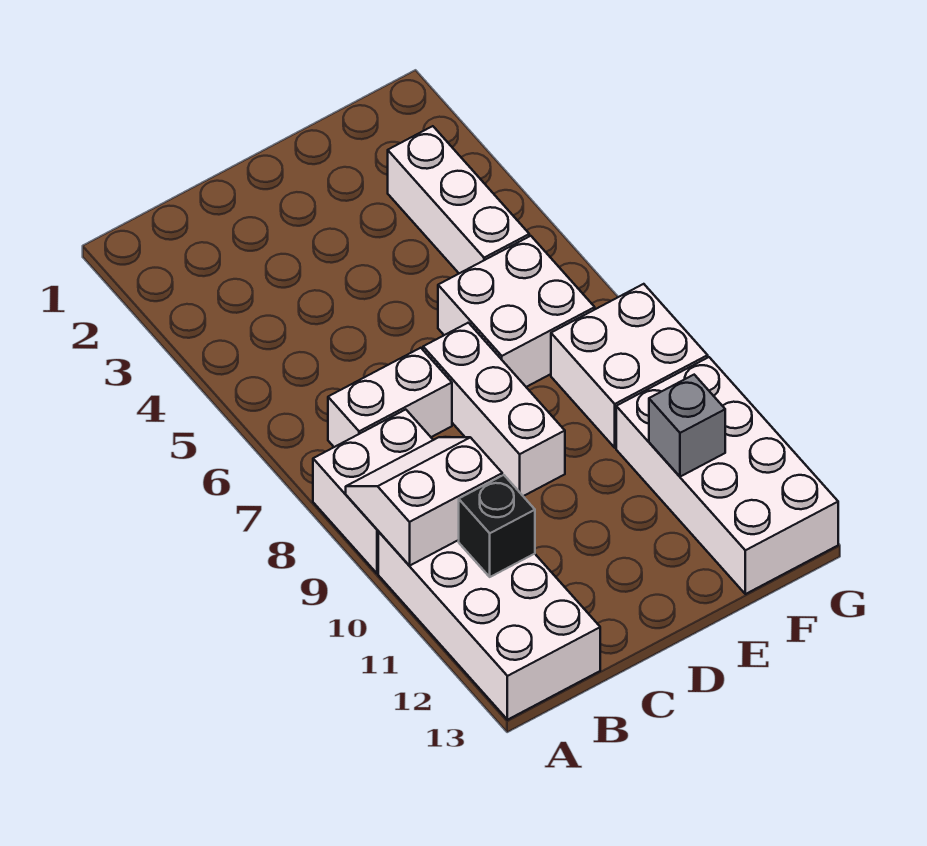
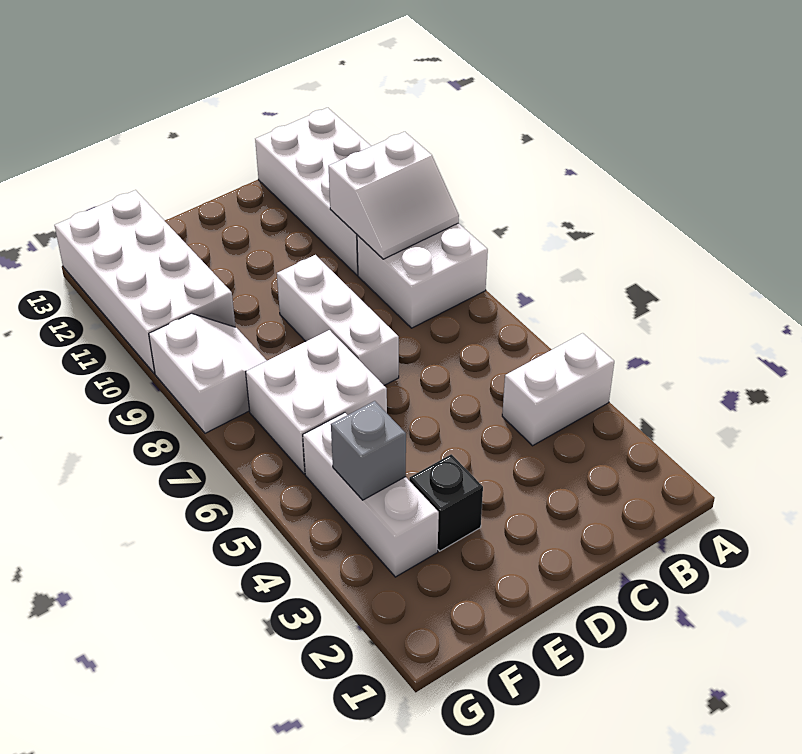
white 1x2 brick [328,348,452,447] -> white 1x2 brick moved to [502,333,614,446]
black 1x1 brick [459,475,535,577] -> black 1x1 brick moved to [409,454,483,551]
white 2x2 brick [551,284,708,448] -> white 2x2 slope [149,313,267,433]
grey 1x1 brick [649,375,725,477] -> grey 1x1 brick moved to [331,401,406,500]

